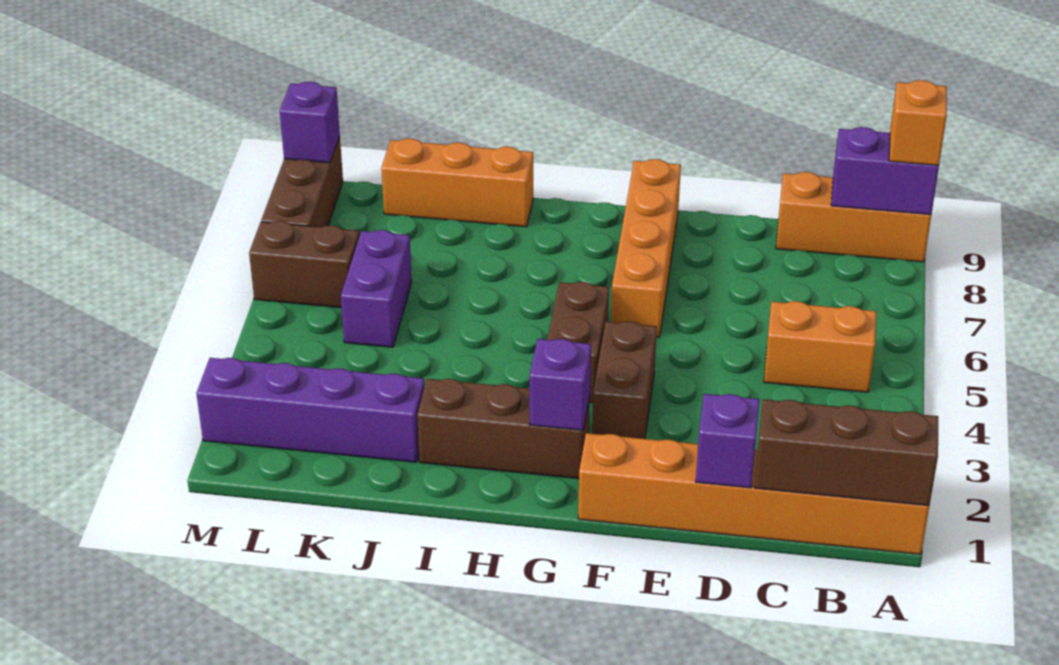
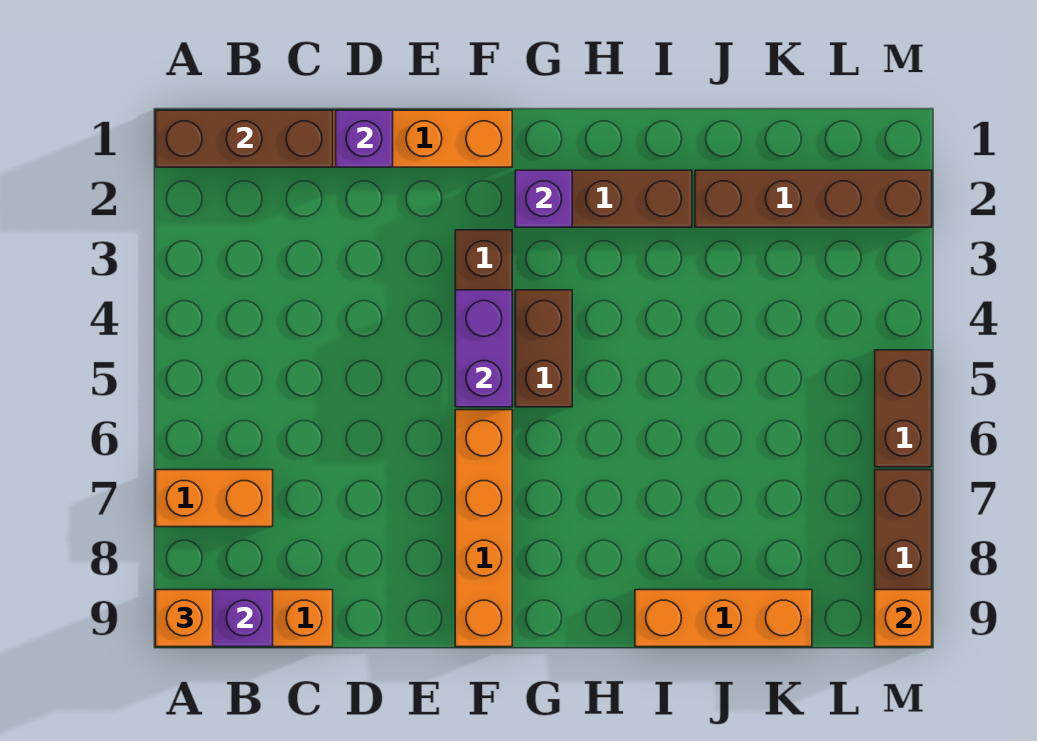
orange 1x2 brick [764,301,876,392] -> orange 1x2 brick moved to [156,470,273,527]
purple 1x4 brick [196,358,425,462] -> brown 1x4 brick [695,170,932,227]
purple 1x2 brick [341,230,412,347] -> purple 1x2 brick moved to [455,290,512,407]
brown 1x2 brick [249,221,359,308] -> brown 1x2 brick turned to [875,350,932,467]
purple 1x1 brick [280,82,340,163] -> orange 1x1 brick [875,590,932,647]

